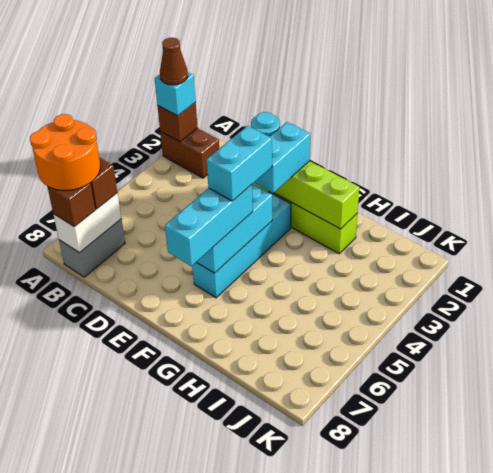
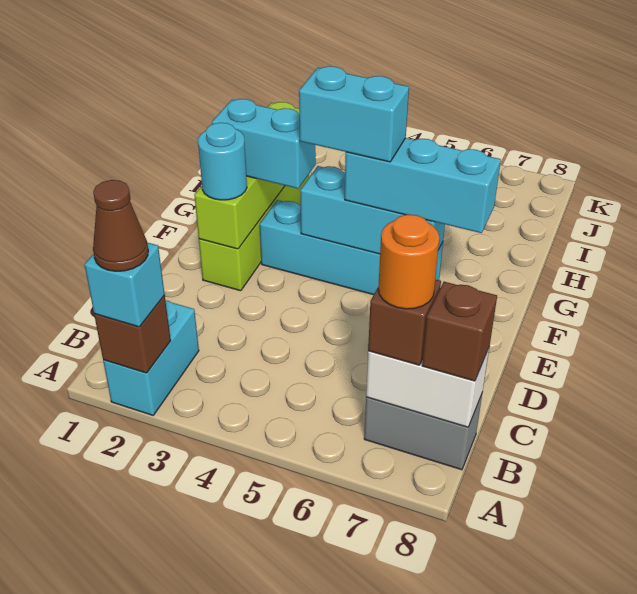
brown 1x2 brick [160,128,219,178] -> cyan 1x2 brick [103,300,199,415]
orange 2x2 round brick [30,114,100,191] -> orange 1x1 round brick [378,214,439,309]

